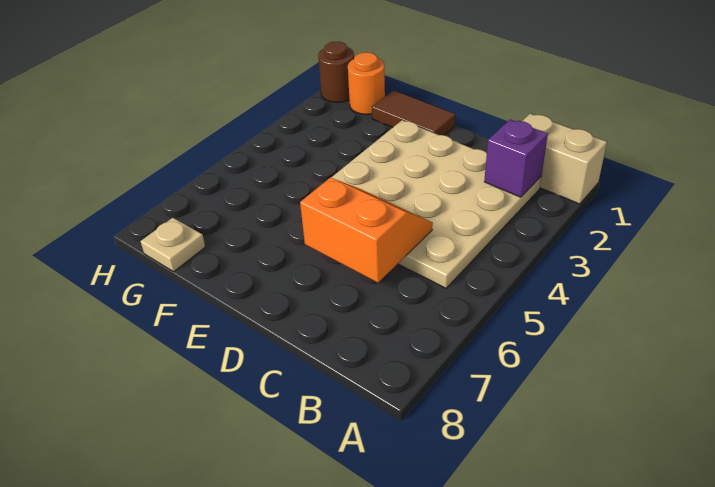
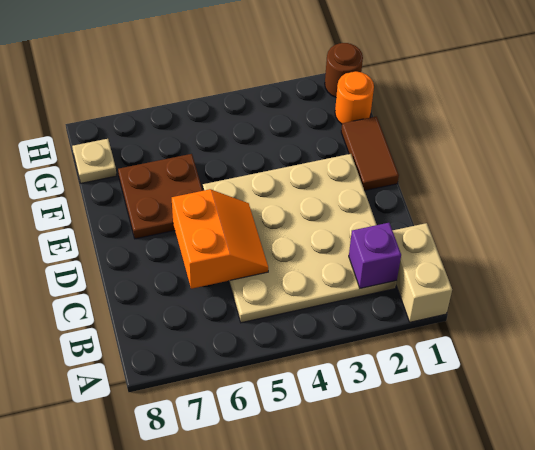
none -> brown 2x2 plate [118,154,203,239]

